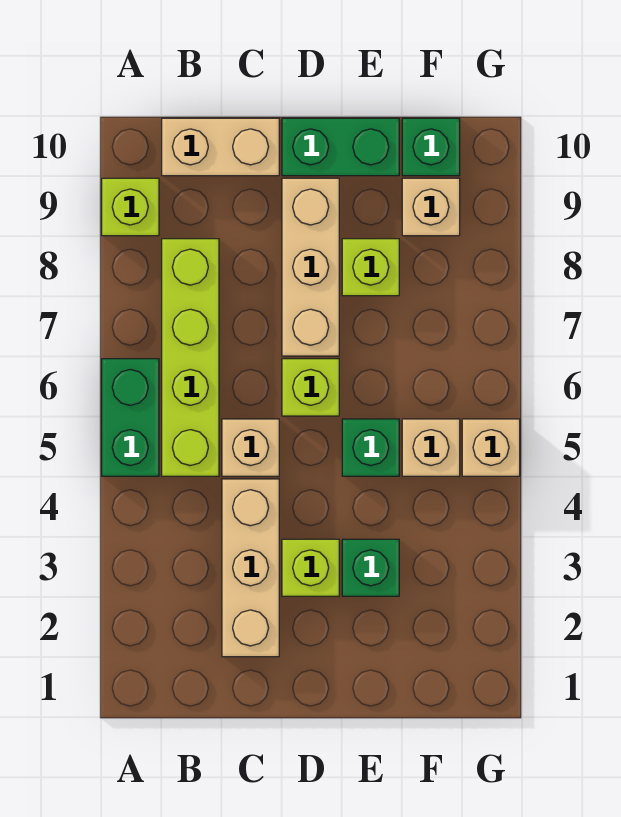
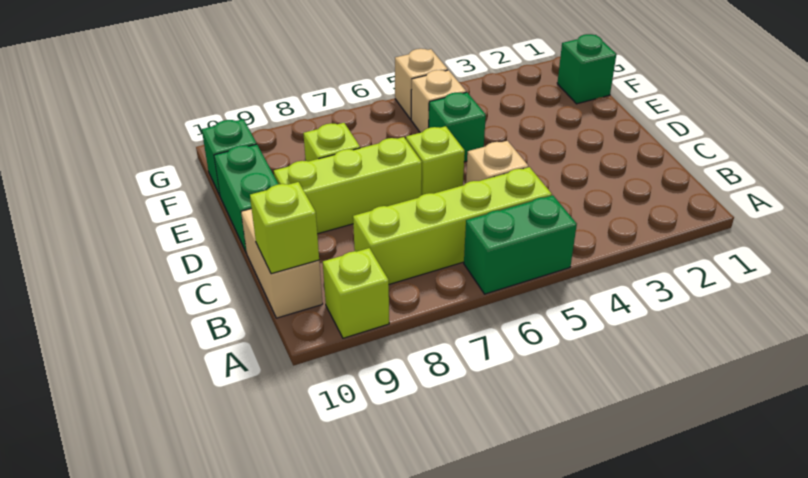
tan 1x3 brick [222,479,279,657] -> none
lime 1x1 brick [282,539,339,596] -> lime 1x1 brick moved to [250,182,319,274]
tan 1x3 brick [282,178,339,356] -> lime 1x3 brick [274,137,422,234]
green 1x1 brick [342,539,399,596] -> green 1x1 brick moved to [557,34,616,104]
tan 1x1 brick [402,178,460,236] -> none

